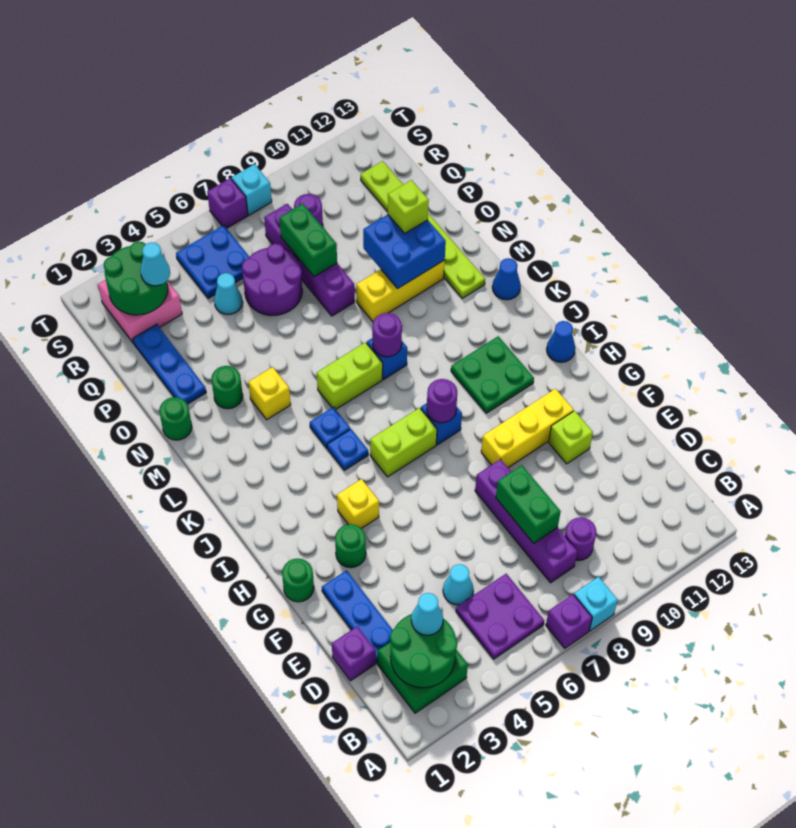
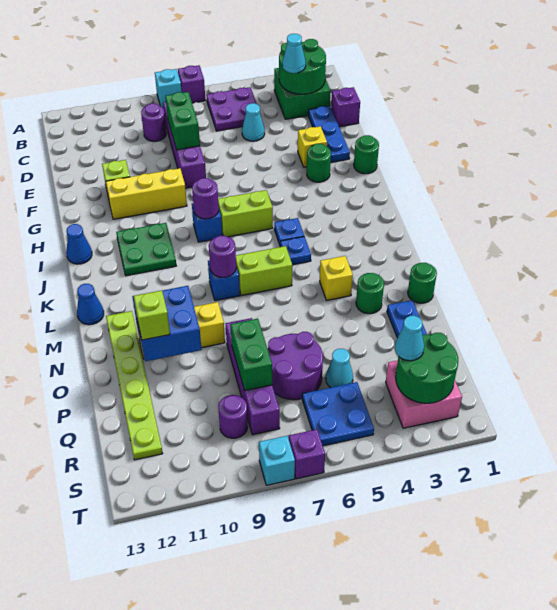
yellow 1x1 brick [337,479,379,529] -> yellow 1x1 brick moved to [298,126,327,167]

